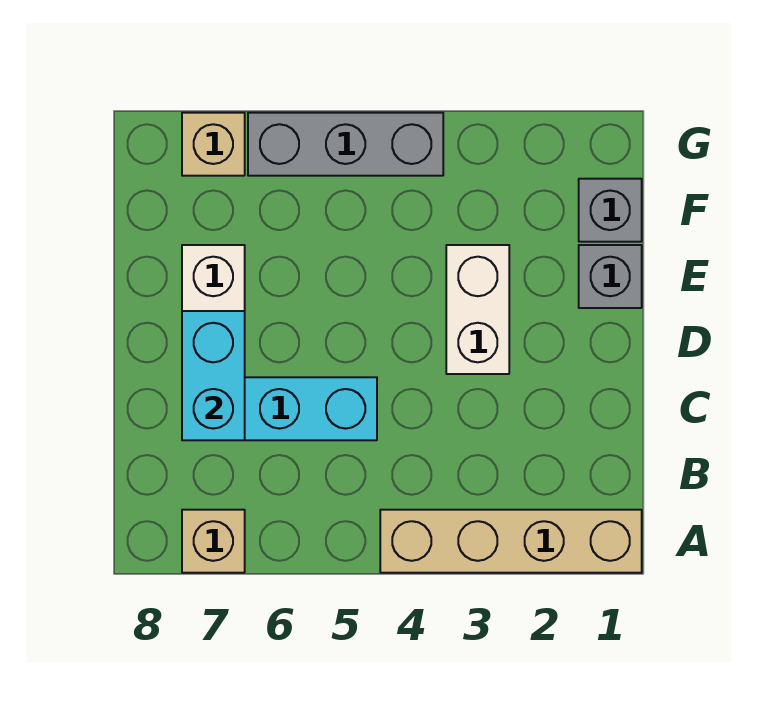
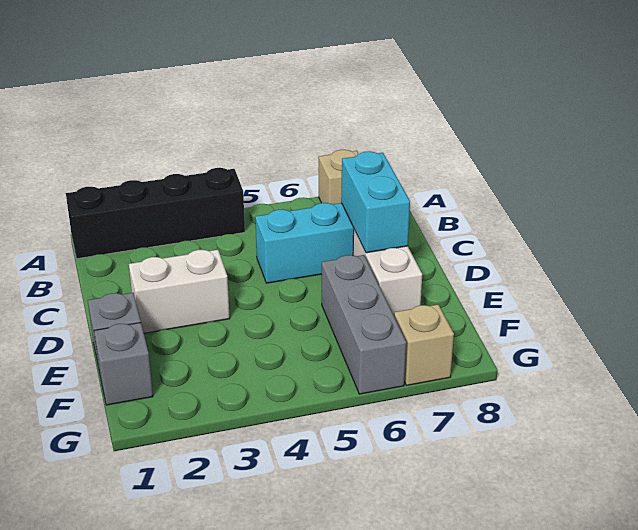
tan 1x4 brick [380,510,642,573] -> black 1x4 brick [66,168,245,259]
white 1x2 brick [446,245,509,374] -> white 1x2 brick turned to [129,250,230,333]
grey 1x3 brick [248,113,443,176] -> grey 1x3 brick turned to [322,255,406,394]

